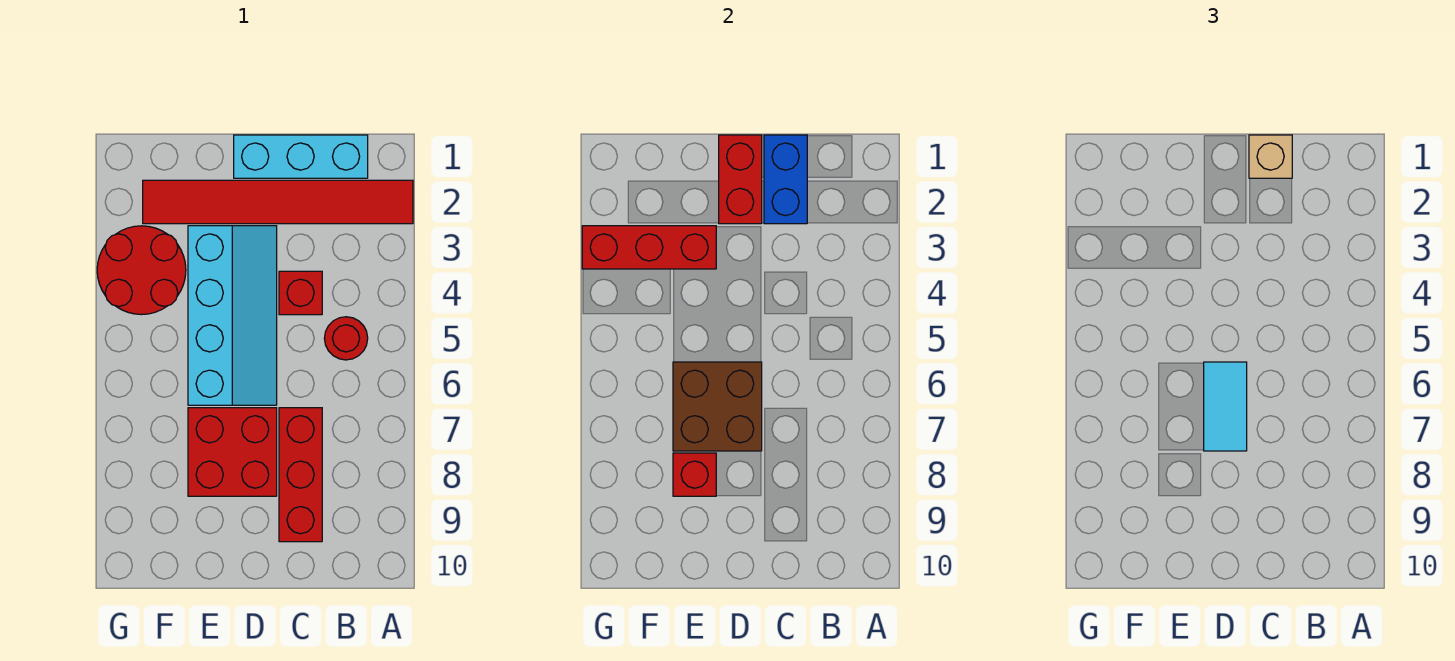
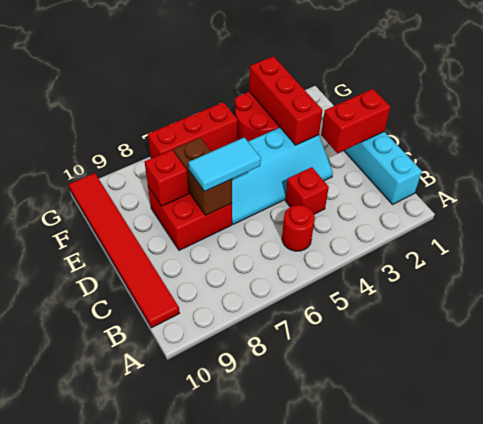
red 1x6 tile [143,180,413,224] -> red 1x6 tile moved to [69,173,180,328]
blue 1x2 brick [764,135,807,224] -> none
tan 1x1 brick [1249,135,1292,178] -> none
red 1x3 brick [279,408,322,542] -> red 1x3 brick moved to [148,102,238,158]
brown 2x2 brick [673,362,762,451] -> brown 1x2 brick [174,138,232,215]

